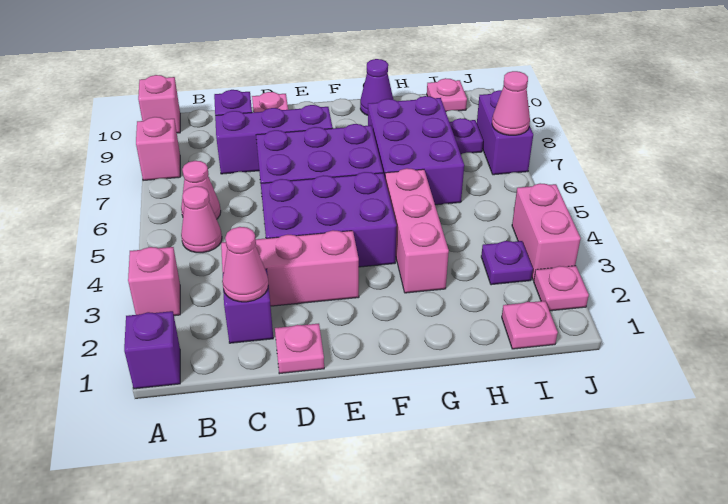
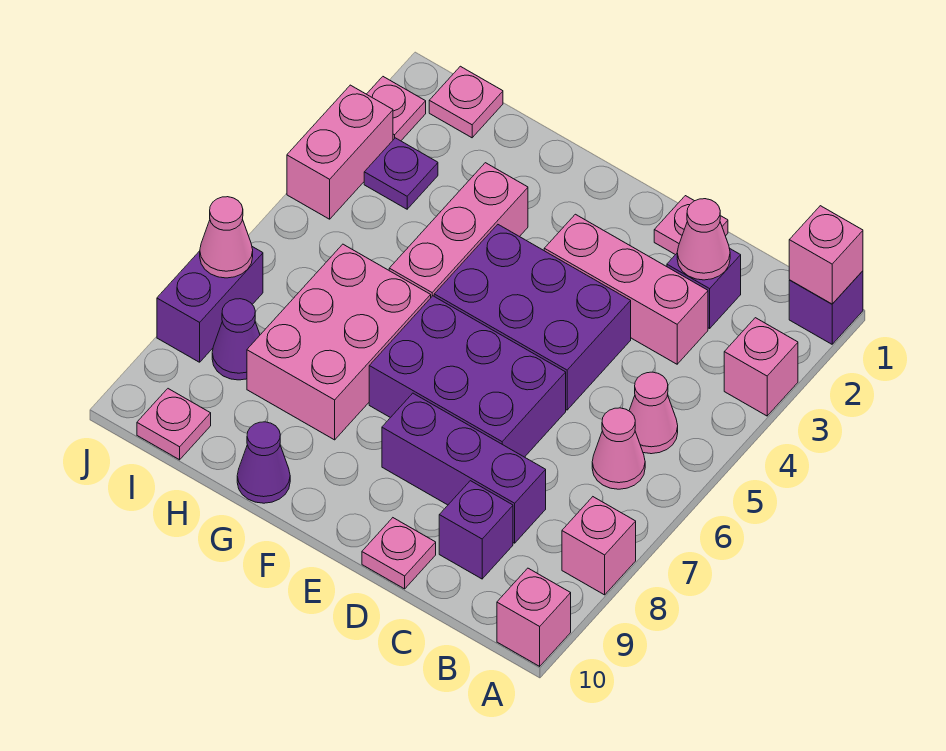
none -> pink 1x1 brick [789,206,863,304]
purple 2x3 brick [368,96,464,205] -> pink 2x3 brick [247,244,431,440]
purple 1x1 plate [449,118,483,154] -> purple 1x1 cone [212,299,260,380]

